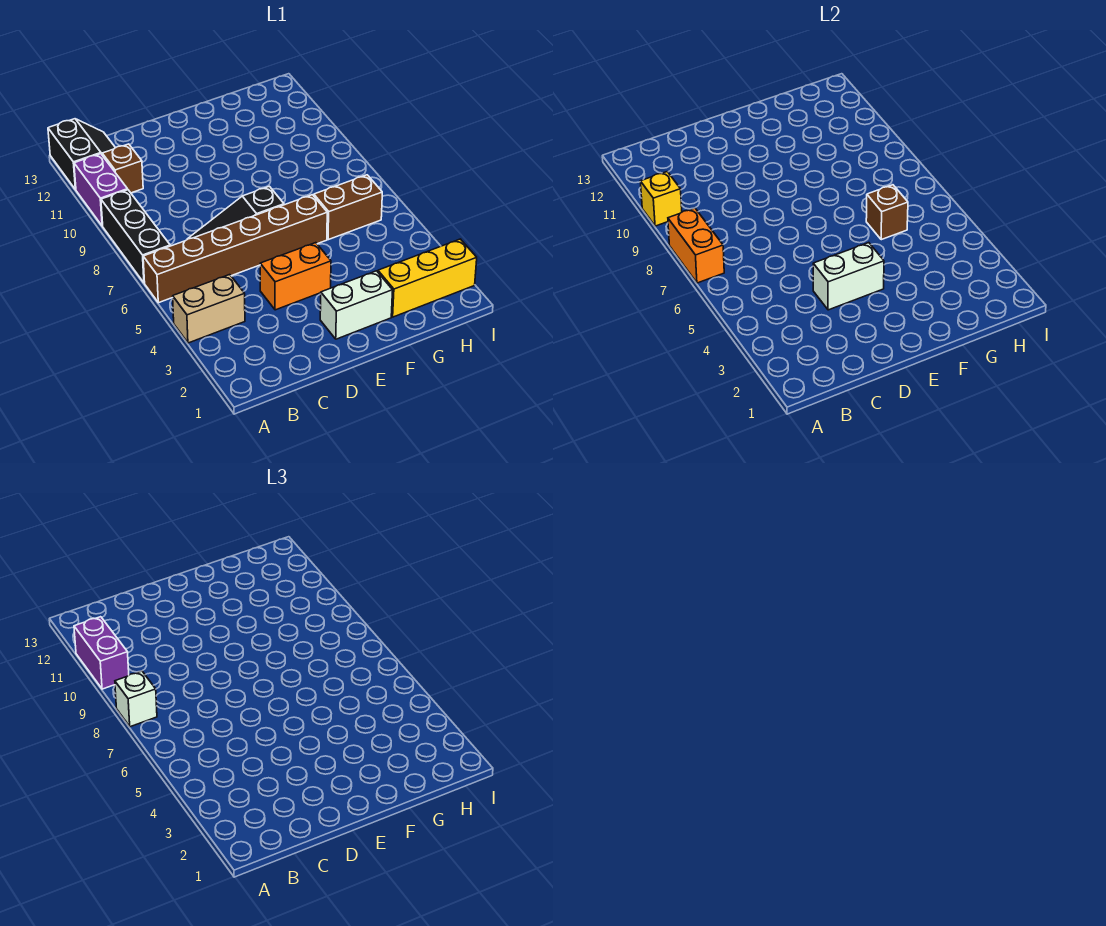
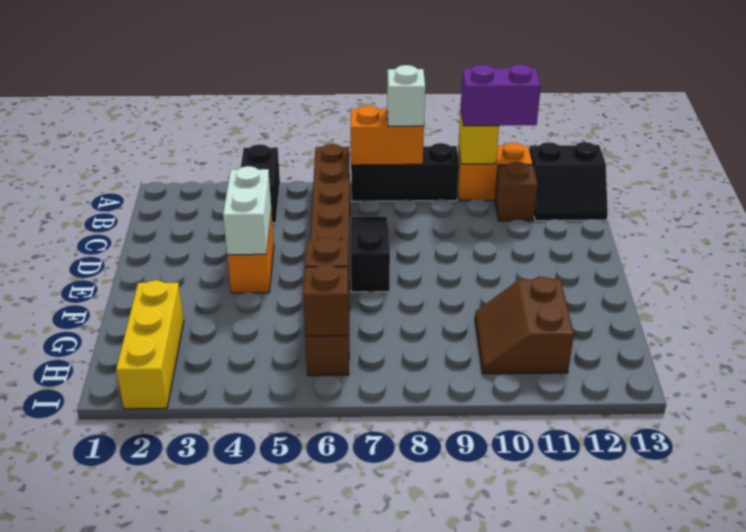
tan 1x2 brick [173,275,245,343] -> black 1x2 brick [241,144,280,223]
purple 1x2 brick [74,154,128,226] -> orange 1x2 brick [458,143,532,200]
white 1x2 brick [320,271,393,339] -> none
none -> brown 2x2 slope [475,277,574,374]
none -> brown 1x1 brick [303,264,349,336]

